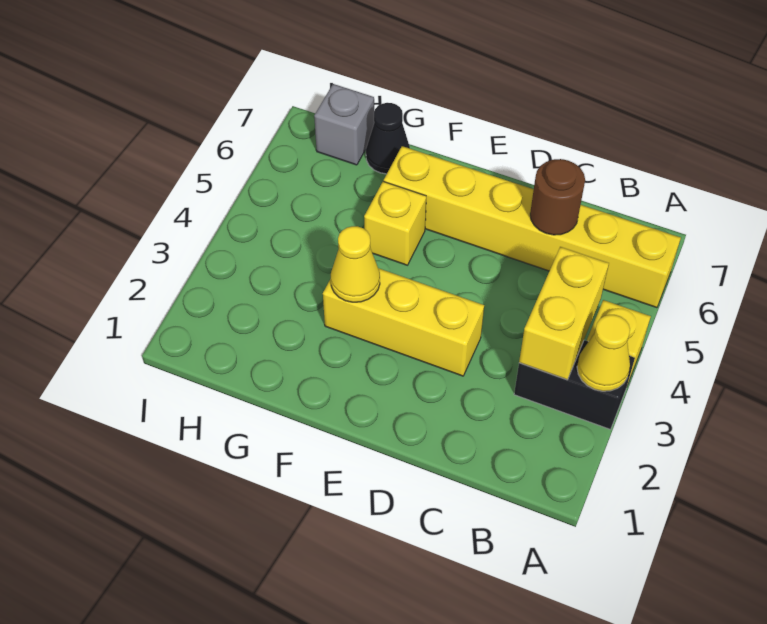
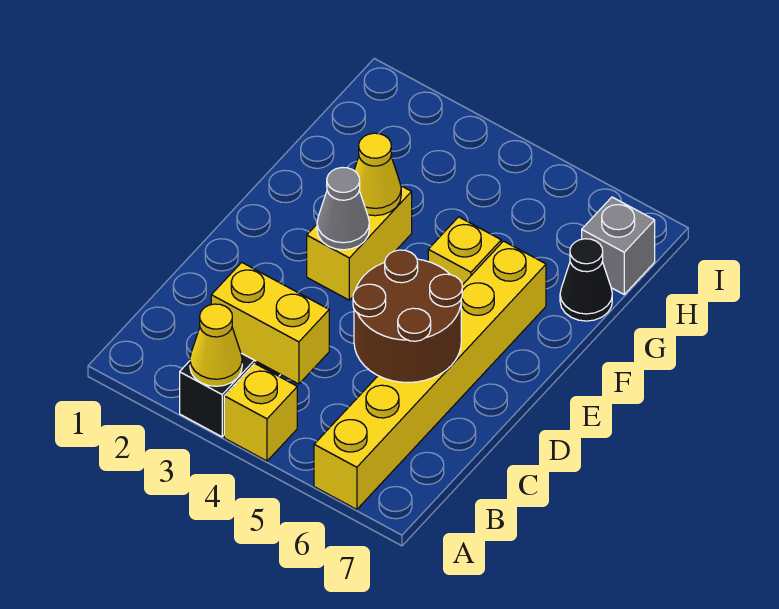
brown 1x1 round brick [530,159,585,235] -> brown 2x2 round brick [353,250,462,383]
yellow 1x3 brick [323,268,484,376] -> yellow 1x2 brick [307,186,412,300]
none -> grey 1x1 cone [317,167,369,250]

